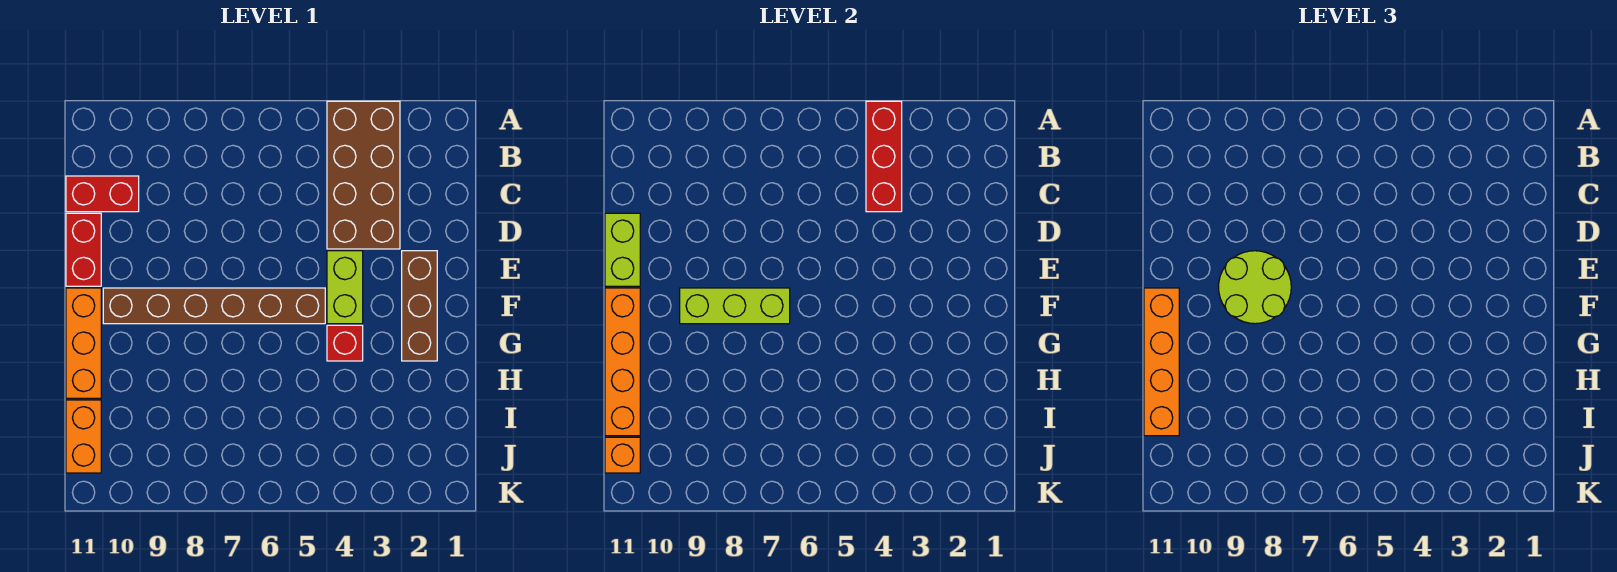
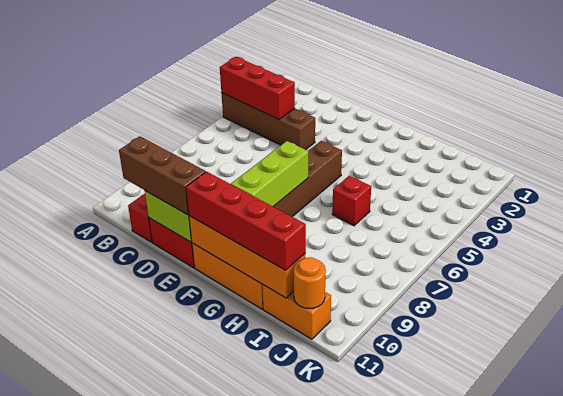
brown 2x4 brick [327,101,400,249] -> brown 1x4 brick [221,93,315,150]
brown 1x3 brick [402,251,437,361] -> brown 1x3 brick moved to [119,136,206,215]
lime 1x2 brick [327,251,363,324] -> none
lime 2x2 round brick [1219,251,1291,324] -> none
orange 1x4 brick [1144,288,1179,436] -> red 1x4 brick [186,172,306,270]
red 1x1 brick [327,325,363,361] -> red 1x1 brick moved to [332,176,371,226]
orange 1x1 brick [605,437,640,473] -> orange 1x1 round brick [294,257,326,309]

